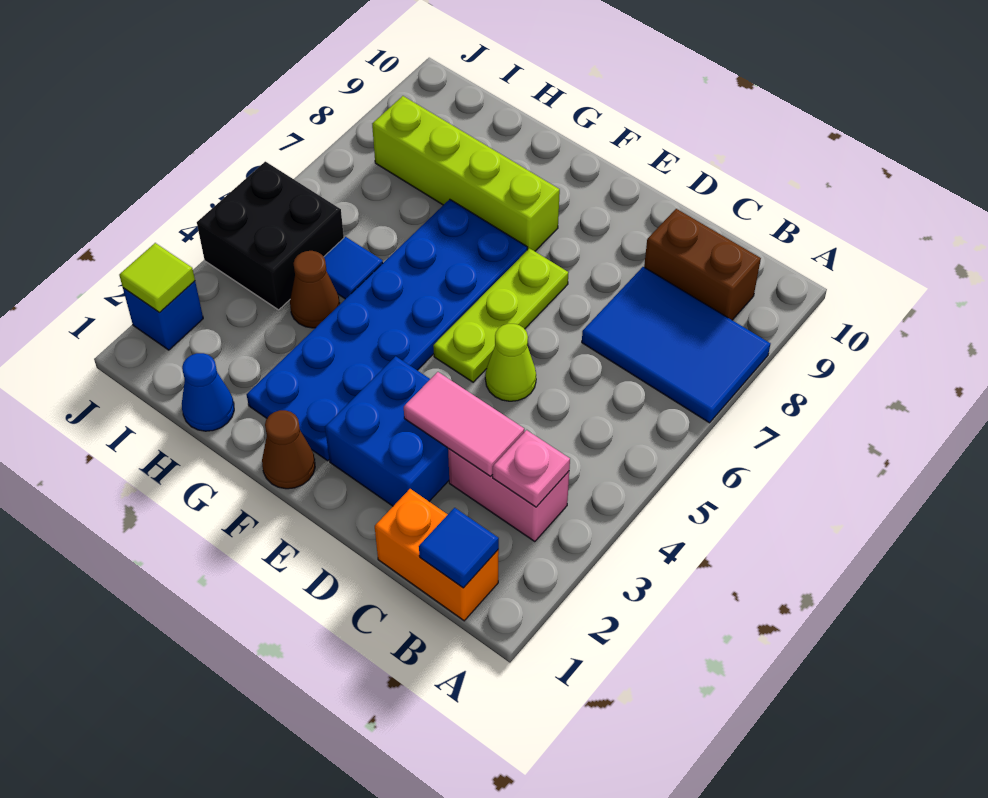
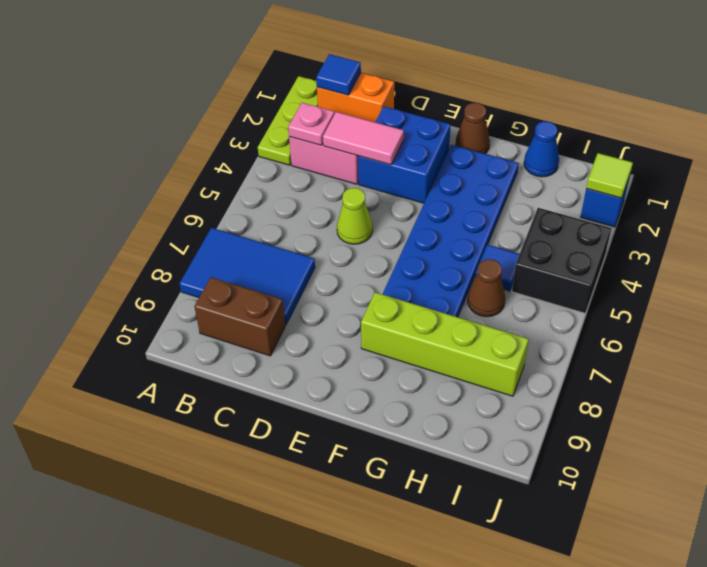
lime 1x3 plate [433,248,569,382] -> lime 1x3 plate moved to [258,76,318,165]
brown 1x1 cone [290,251,340,328] -> brown 1x1 cone moved to [468,259,505,317]

